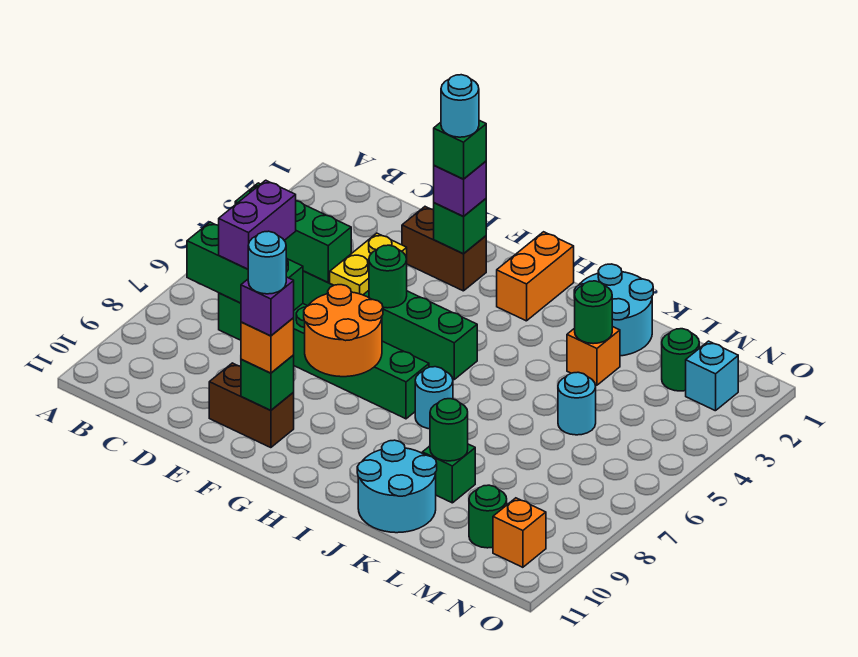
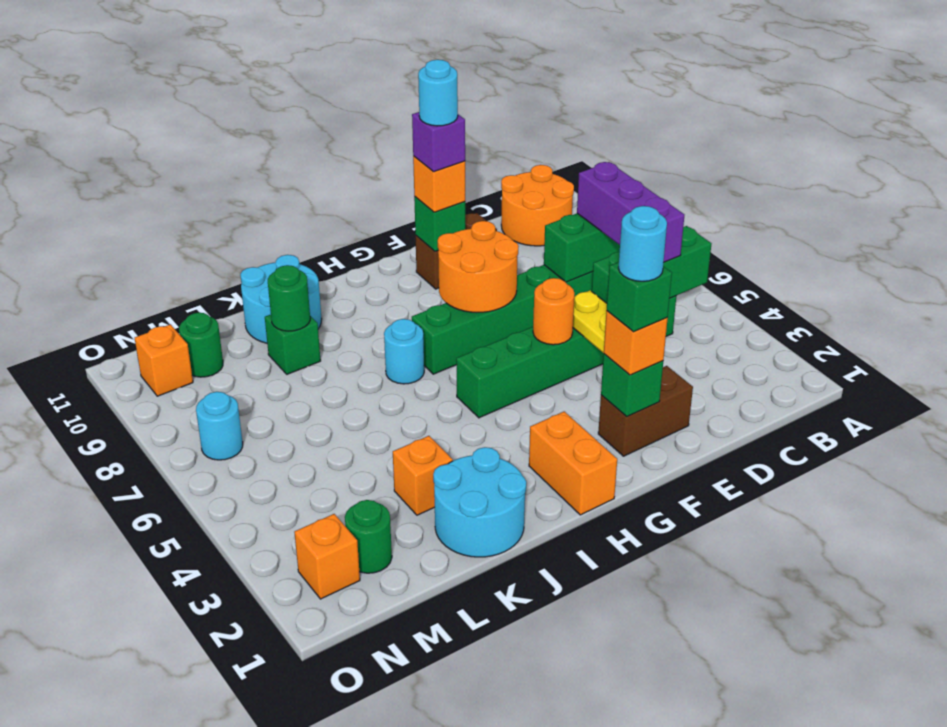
none -> orange 2x2 round brick [501,165,574,246]
purple 1x2 brick [219,180,296,269] -> purple 1x3 brick [577,162,684,262]
purple 1x1 brick [434,161,486,217] -> orange 1x1 brick [604,311,668,375]
green 1x1 round brick [369,245,407,308] -> orange 1x1 round brick [533,278,574,345]
green 1x1 round brick [575,281,612,344] -> none
cyan 1x1 round brick [558,372,596,435] -> cyan 1x1 round brick moved to [196,392,243,460]
cyan 1x1 brick [686,341,738,411] -> orange 1x1 brick [294,514,360,599]

